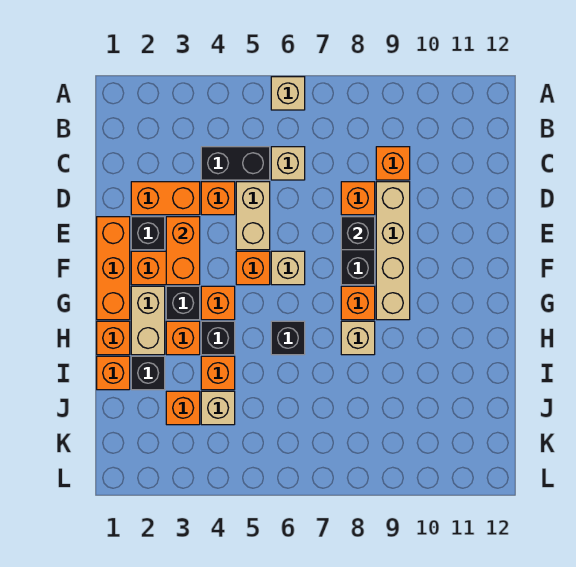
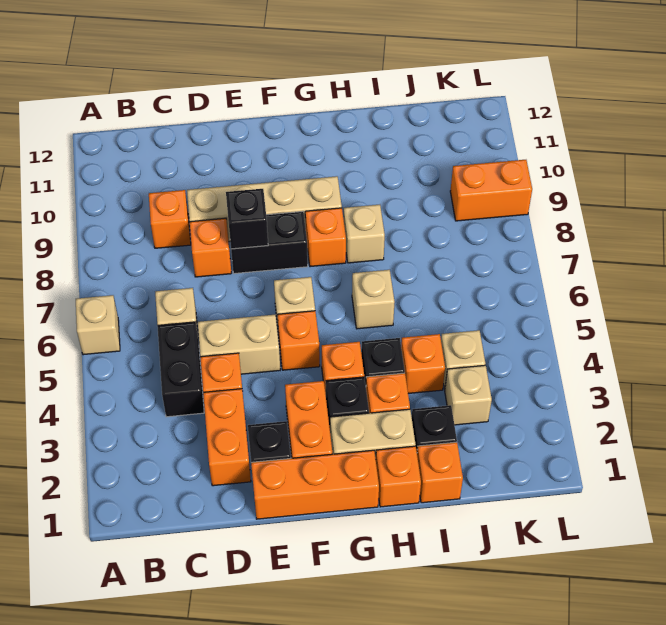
orange 1x2 brick [166,217,200,285] -> orange 1x2 brick moved to [450,160,532,221]
black 1x1 brick [271,321,305,355] -> tan 1x1 brick [352,270,395,329]
orange 1x1 brick [166,391,200,425] -> tan 1x1 brick [445,365,492,425]

